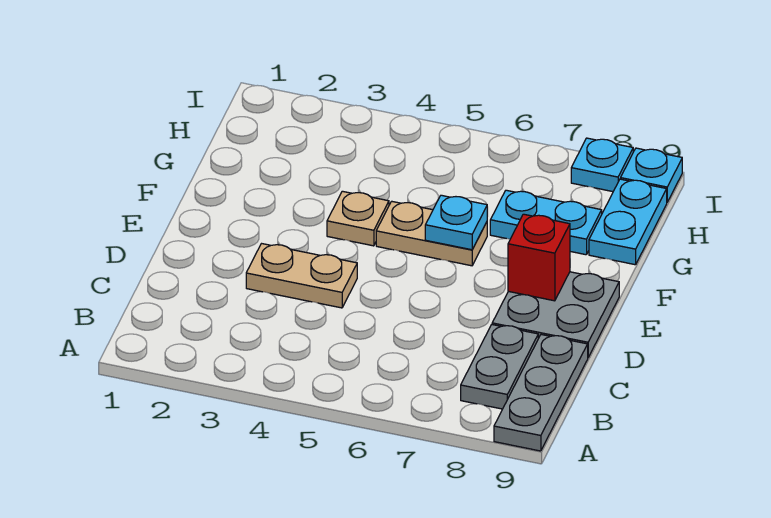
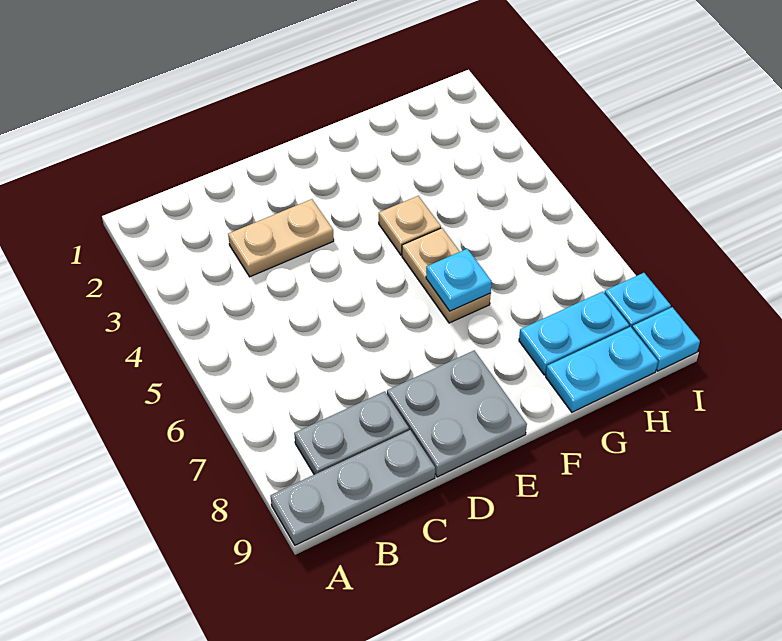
tan 1x2 plate [246,244,357,308] -> tan 1x2 plate turned to [228,199,334,277]
red 1x1 brick [508,214,570,301] -> none
cyan 1x2 plate [490,190,602,255] -> cyan 1x2 plate turned to [519,292,629,375]

